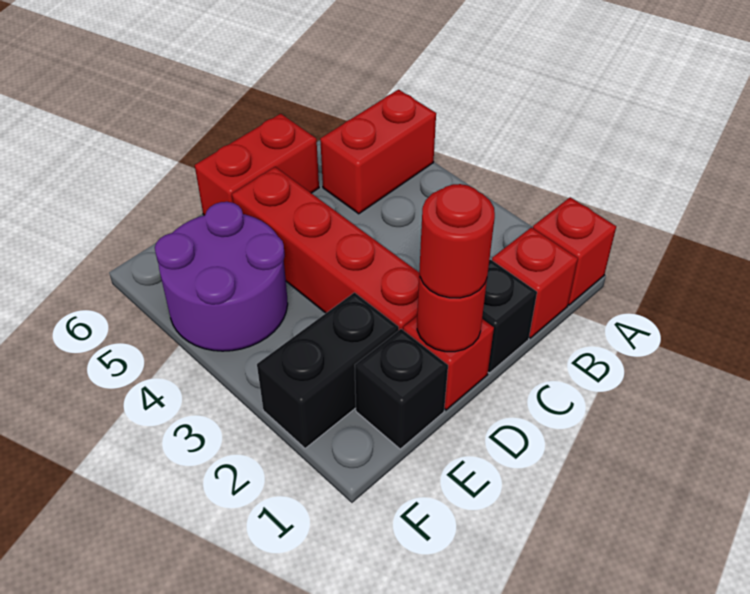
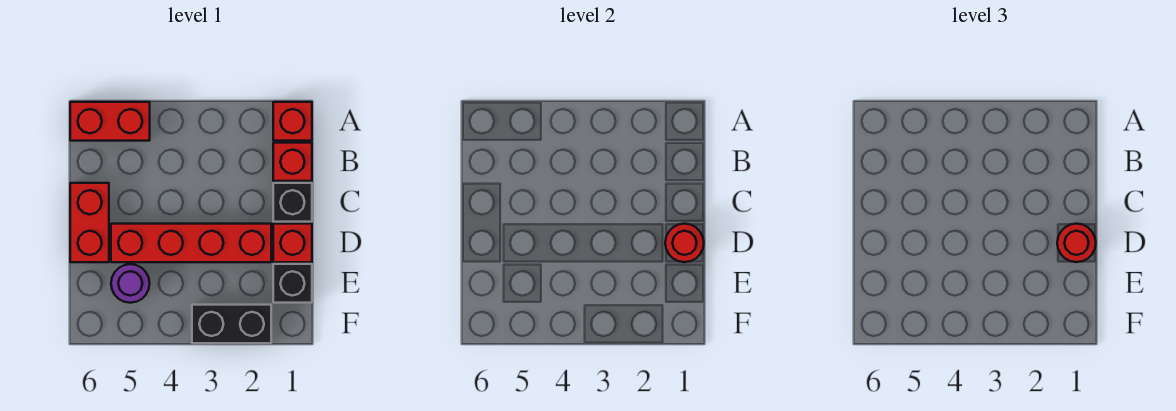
red 1x2 brick [320,90,436,214] -> red 1x2 brick turned to [70,102,150,141]
black 1x2 brick [257,293,399,448] -> black 1x2 brick turned to [192,305,271,343]
purple 2x2 round brick [155,202,288,351] -> purple 1x1 round brick [111,264,150,303]

